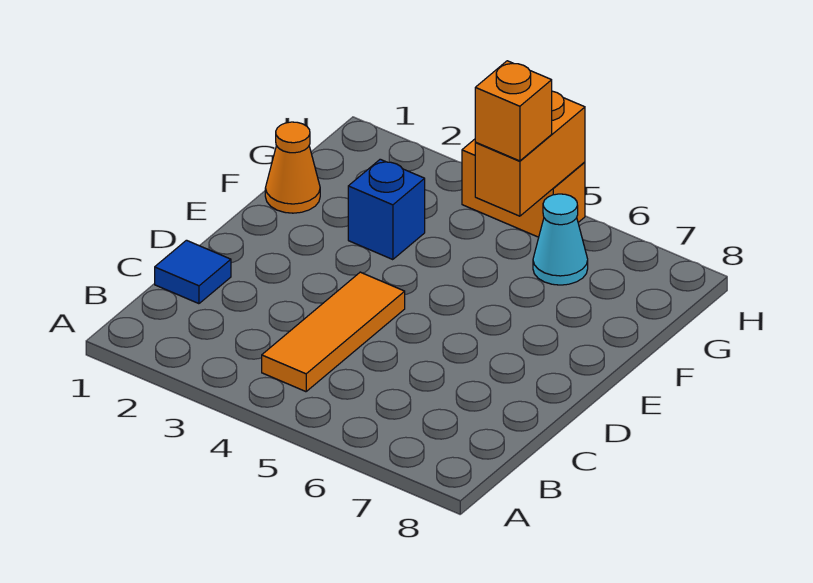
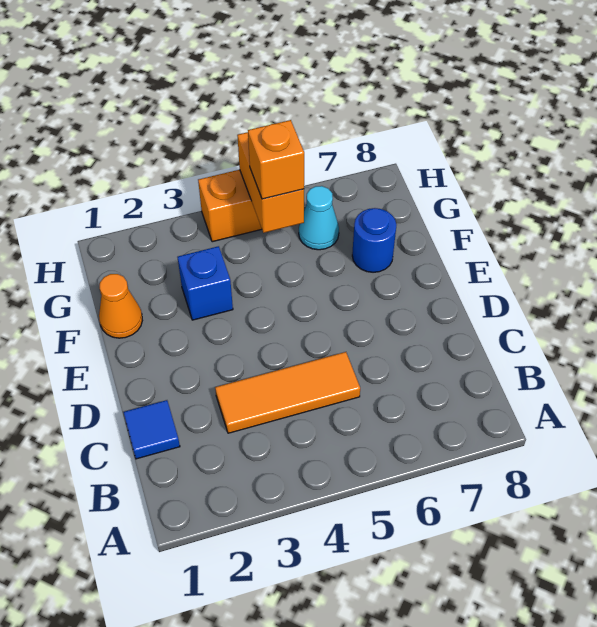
orange 1x3 tile [262,272,405,392] -> orange 1x3 tile turned to [215,352,360,433]
none -> blue 1x1 round brick [352,208,396,272]

